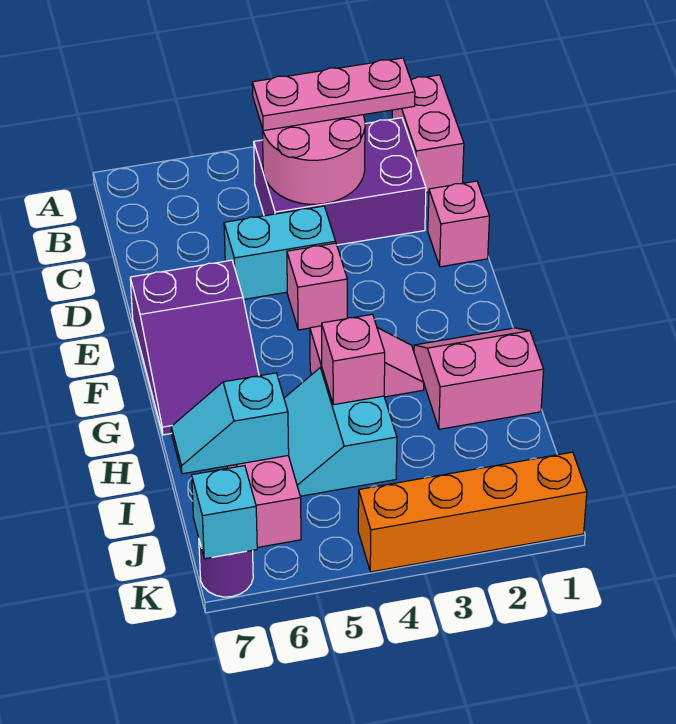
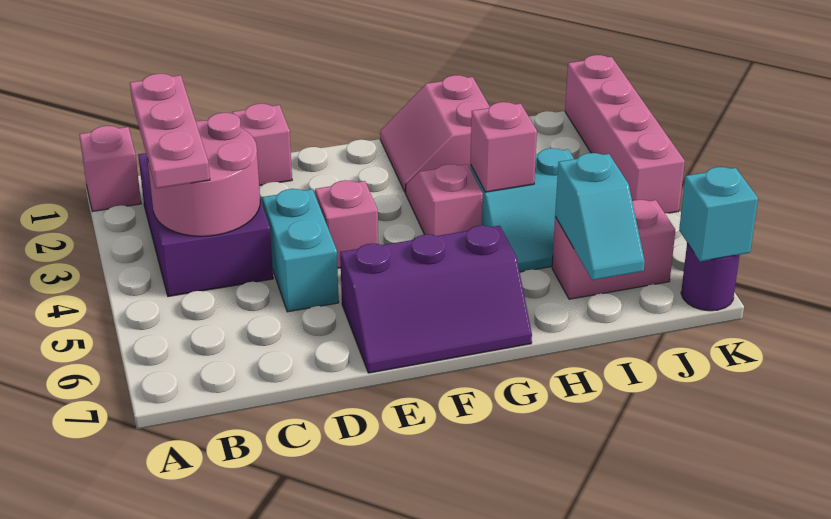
pink 1x2 brick [392,75,464,192] -> pink 1x1 brick [79,126,141,211]
purple 2x3 slope [130,260,259,435] -> purple 2x3 slope turned to [340,226,532,373]
orange 1x4 brick [358,452,587,572] -> pink 1x4 brick [565,55,685,213]

